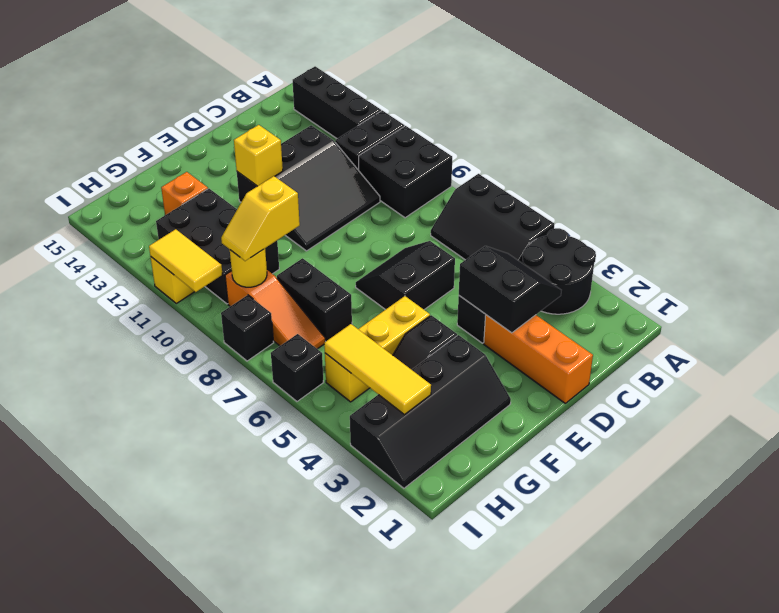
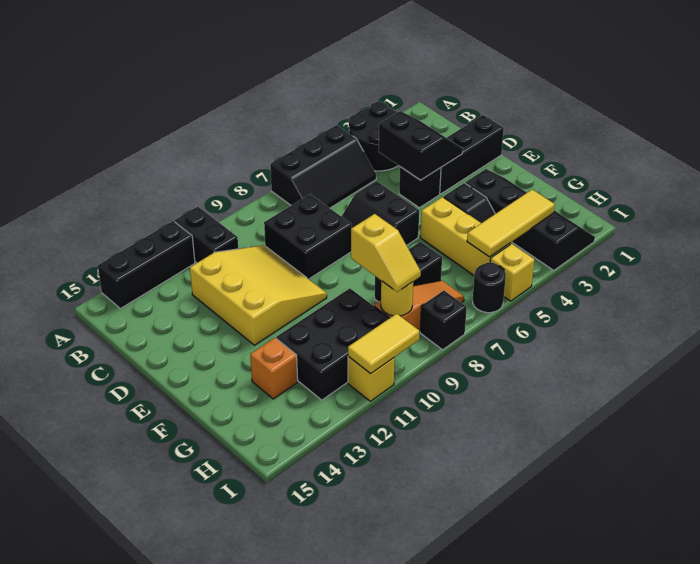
black 2x2 brick [359,126,452,218] -> black 2x2 brick moved to [264,194,352,279]
black 2x2 slope [459,246,561,333] -> black 2x2 slope turned to [379,111,463,180]
black 3x3 slope [237,125,380,251] -> yellow 3x3 slope [190,245,327,345]
orange 1x3 brick [484,315,593,403] -> black 1x3 brick [440,115,504,194]
yellow 1x1 brick [234,125,283,186] -> yellow 1x1 brick moved to [490,244,534,301]
black 1x1 brick [271,334,323,401] -> black 1x1 round brick [473,262,506,313]

